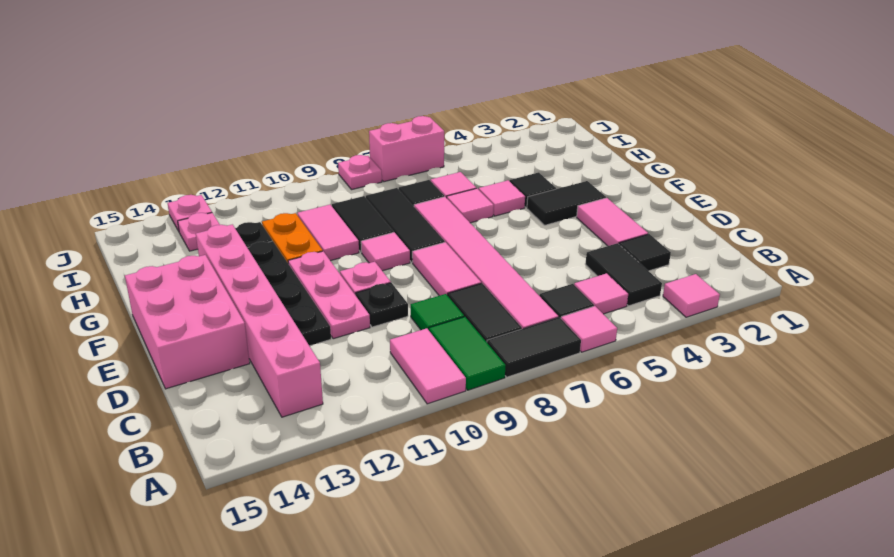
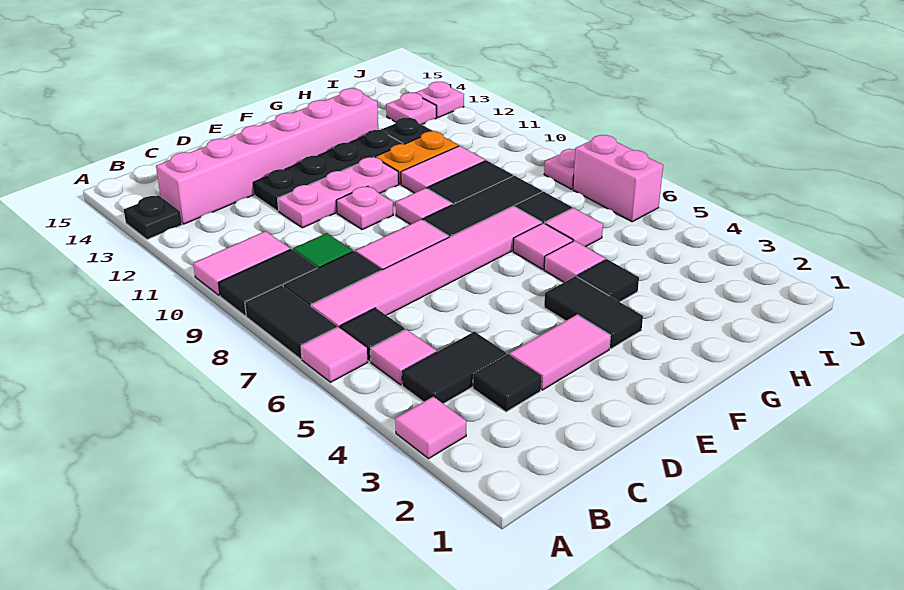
green 1x2 tile [429,317,506,390] -> black 1x2 tile [219,249,317,316]
black 1x1 plate [356,283,408,327] -> black 1x1 plate moved to [124,195,182,240]
pink 2x3 brick [125,255,250,389] -> none

